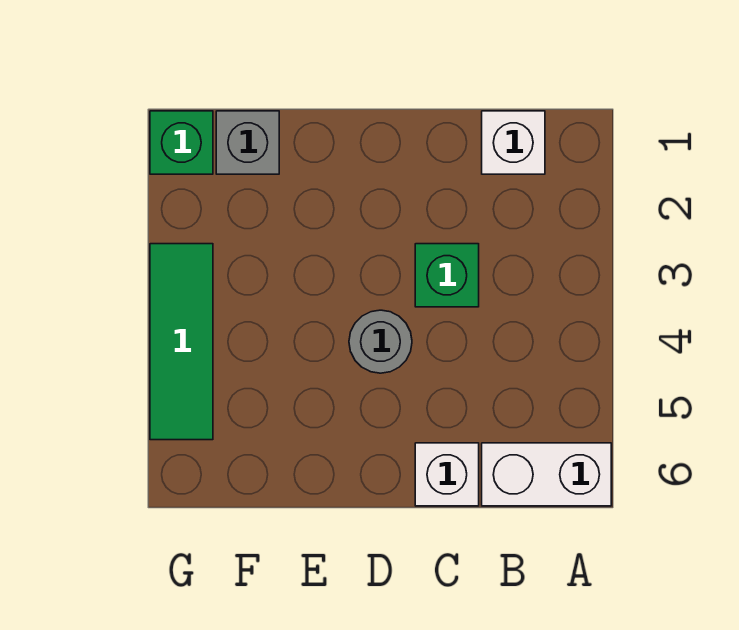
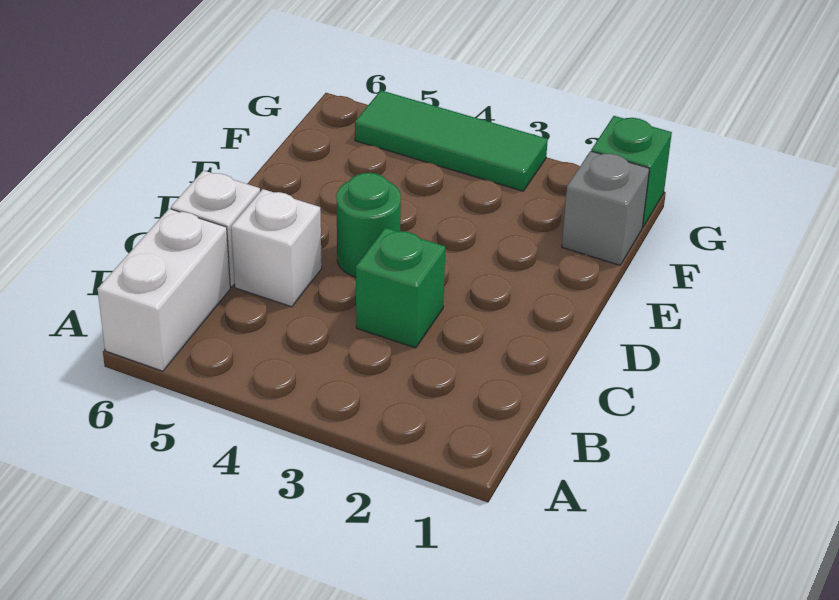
white 1x1 brick [482,111,545,174] -> white 1x1 brick moved to [231,189,322,307]
grey 1x1 round brick [349,310,412,373] -> green 1x1 round brick [336,173,401,277]

